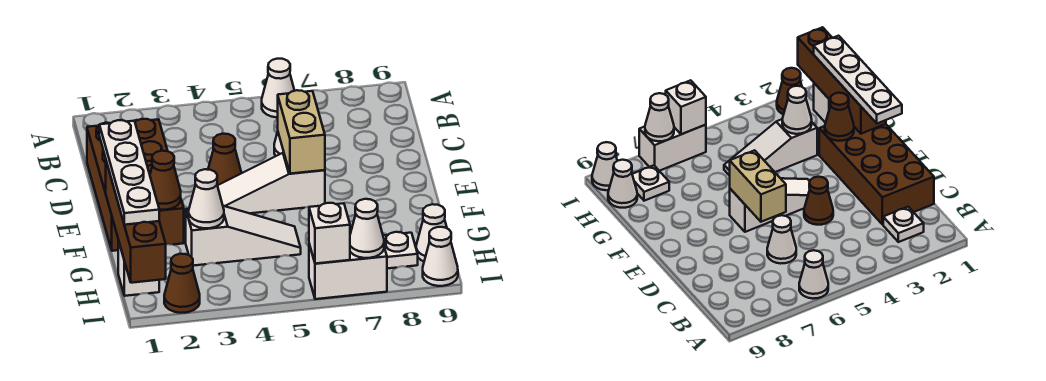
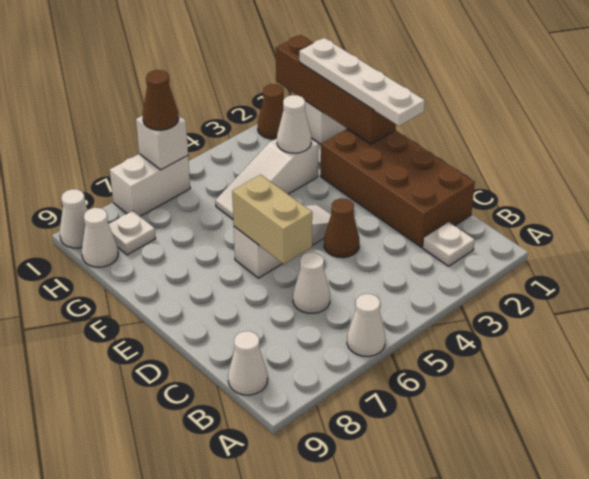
brown 1x1 cone [150,151,181,210] -> brown 1x1 cone moved to [142,70,179,130]
white 1x1 cone [350,199,384,258] -> white 1x1 cone moved to [228,331,268,395]

